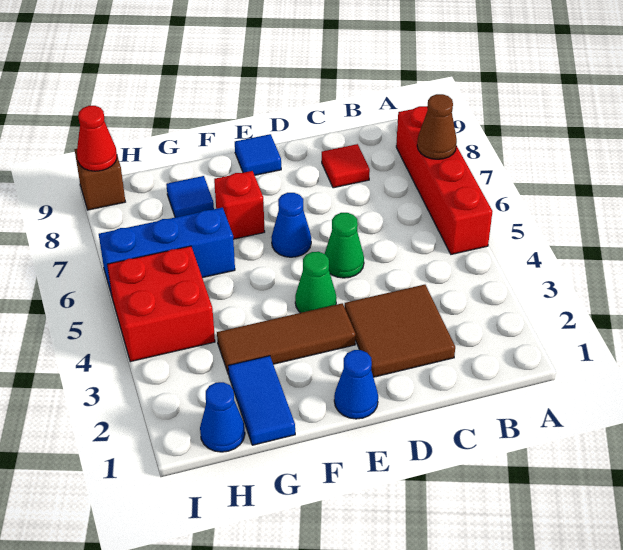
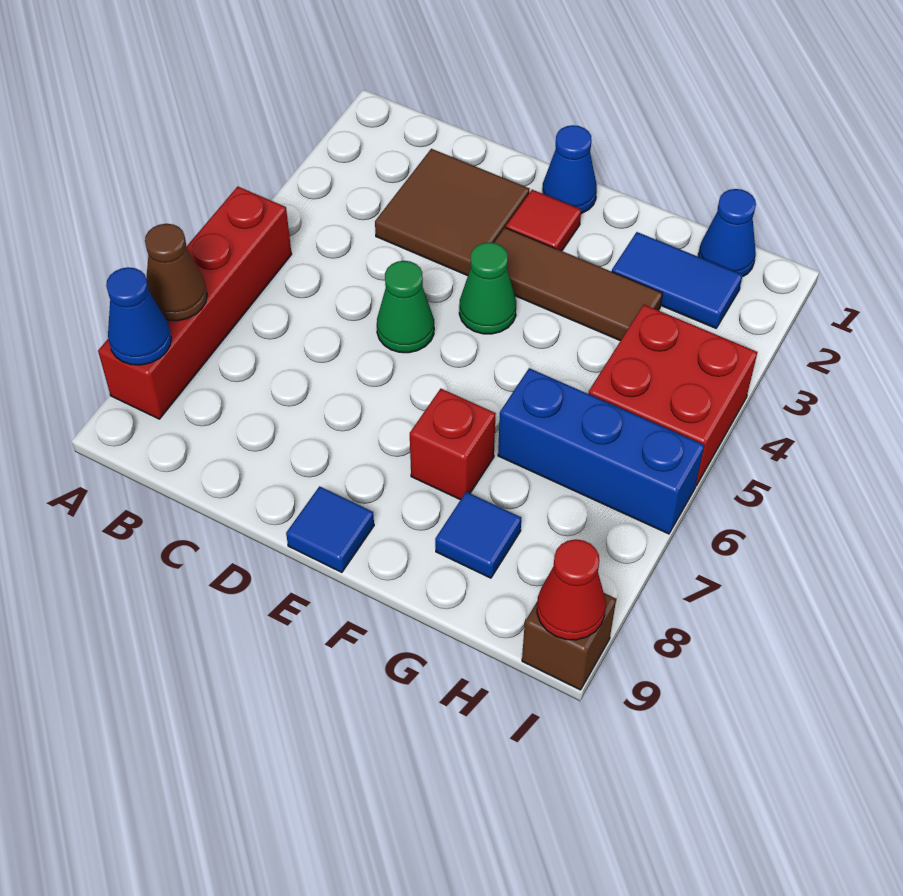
red 1x1 tile [322,144,370,188] -> red 1x1 tile moved to [506,190,581,251]
blue 1x1 cone [272,193,311,257] -> blue 1x1 cone moved to [106,267,171,365]
blue 1x2 tile [228,356,295,445] -> blue 1x2 tile turned to [612,232,743,328]

